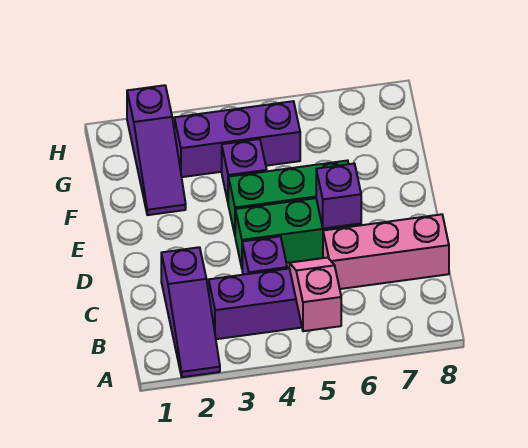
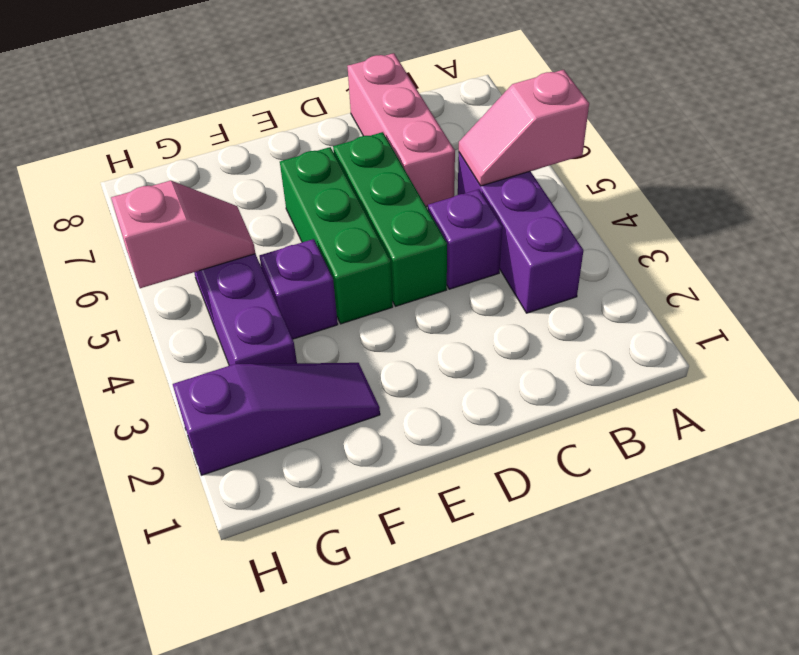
purple 1x3 slope [161,247,220,377] -> none
purple 1x1 brick [316,164,361,229] -> none
none -> pink 1x2 slope [111,181,255,288]

